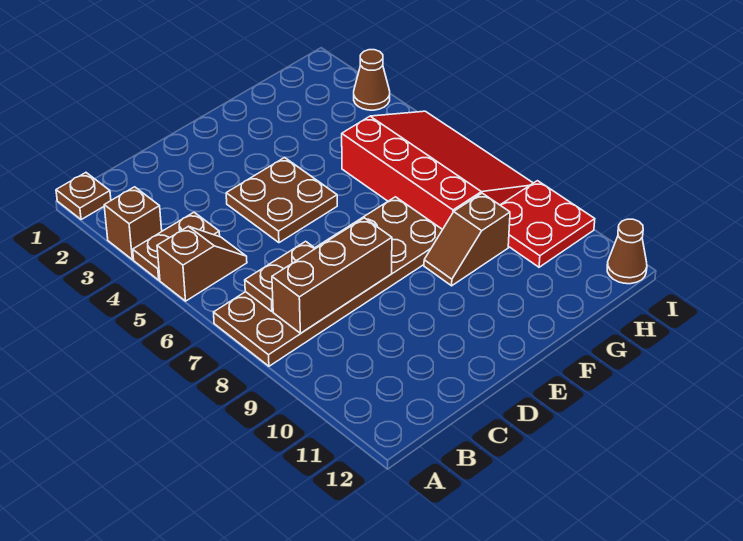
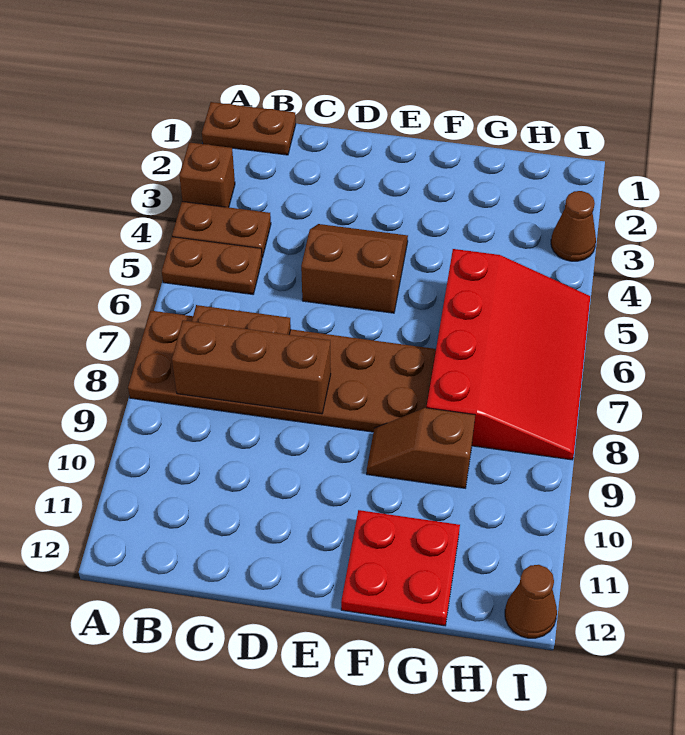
brown 1x1 plate [56,173,111,220] -> brown 1x2 plate [202,102,296,155]
brown 1x2 slope [157,226,247,301] -> brown 1x2 plate [162,237,262,294]
brown 2x2 plate [226,157,337,243] -> brown 2x2 slope [301,224,408,313]
red 2x2 plate [500,181,595,267] -> red 2x2 plate moved to [341,510,460,626]

